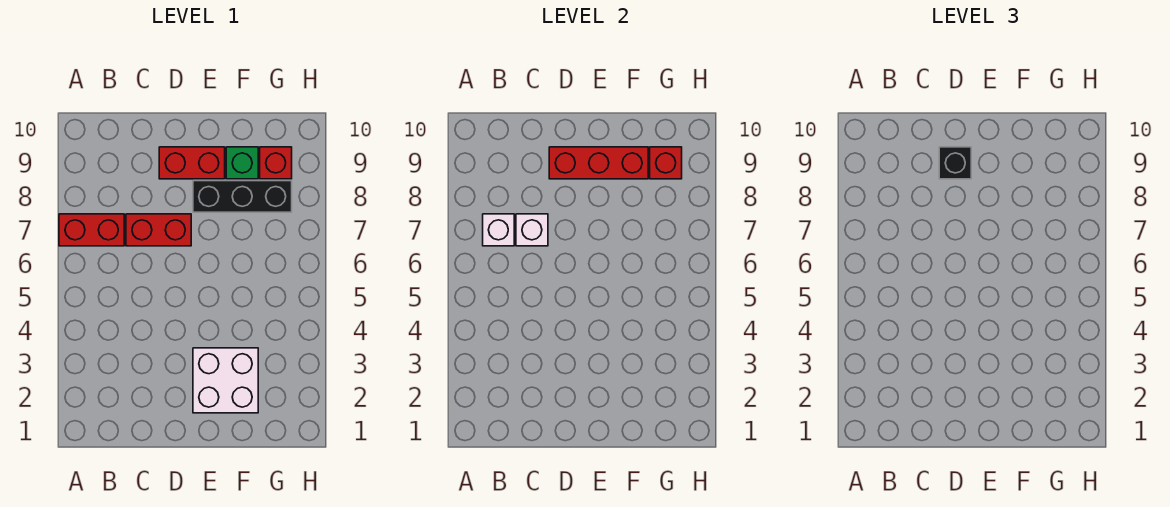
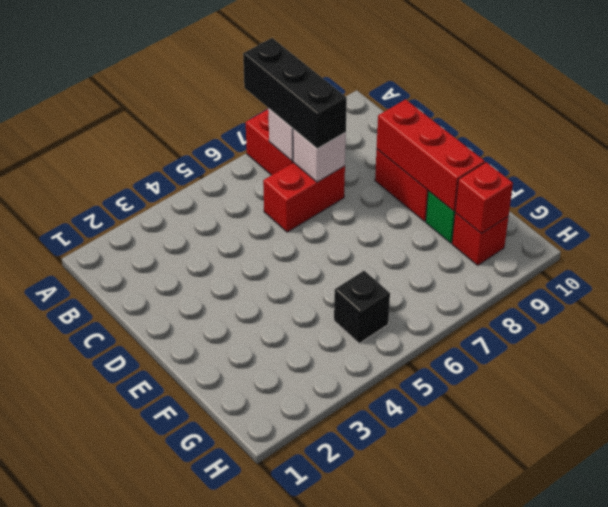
red 1x2 brick [126,214,191,246] -> red 1x2 brick turned to [263,163,345,232]
black 1x1 brick [939,147,971,179] -> black 1x1 brick moved to [334,271,390,343]
white 2x2 brick [193,348,258,413] -> none
black 1x3 brick [193,181,292,212] -> black 1x3 brick moved to [243,38,347,149]

